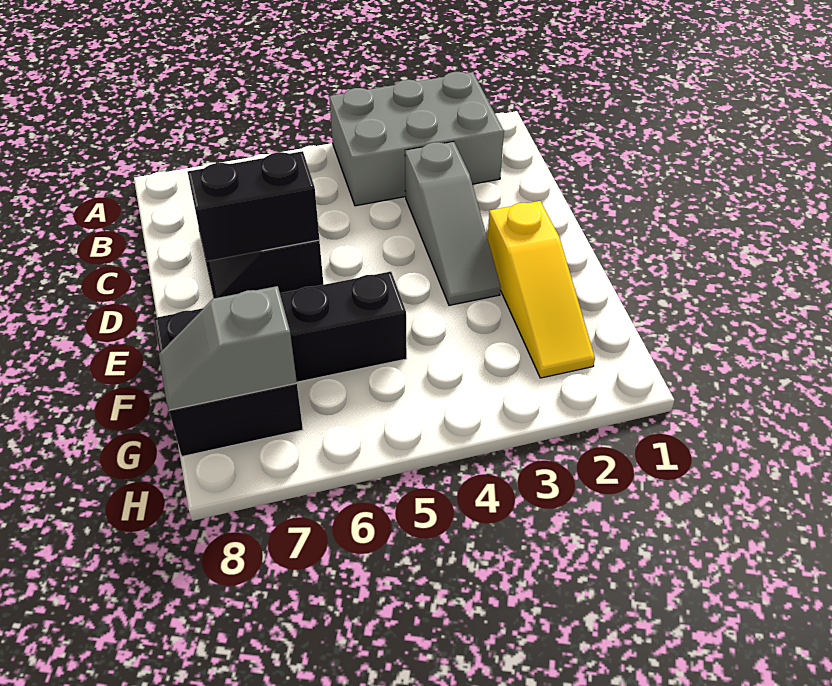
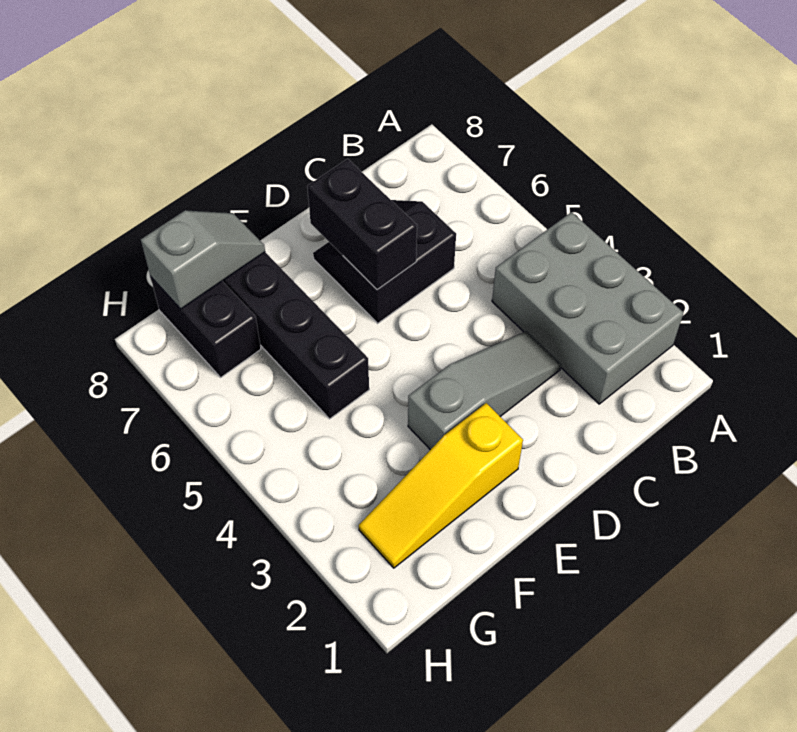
grey 1x3 slope [405,142,501,305] -> grey 1x3 slope turned to [408,331,561,450]
grey 1x2 slope [159,286,297,410] -> grey 1x2 slope turned to [141,210,265,309]

